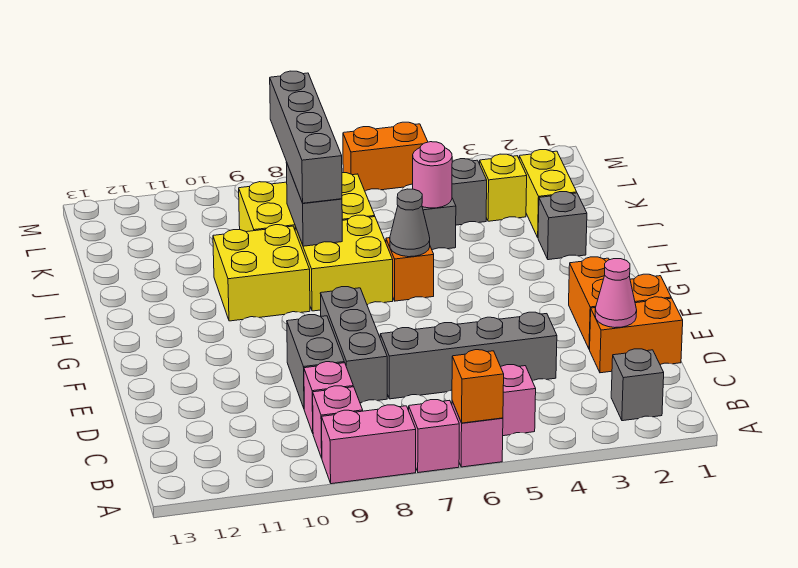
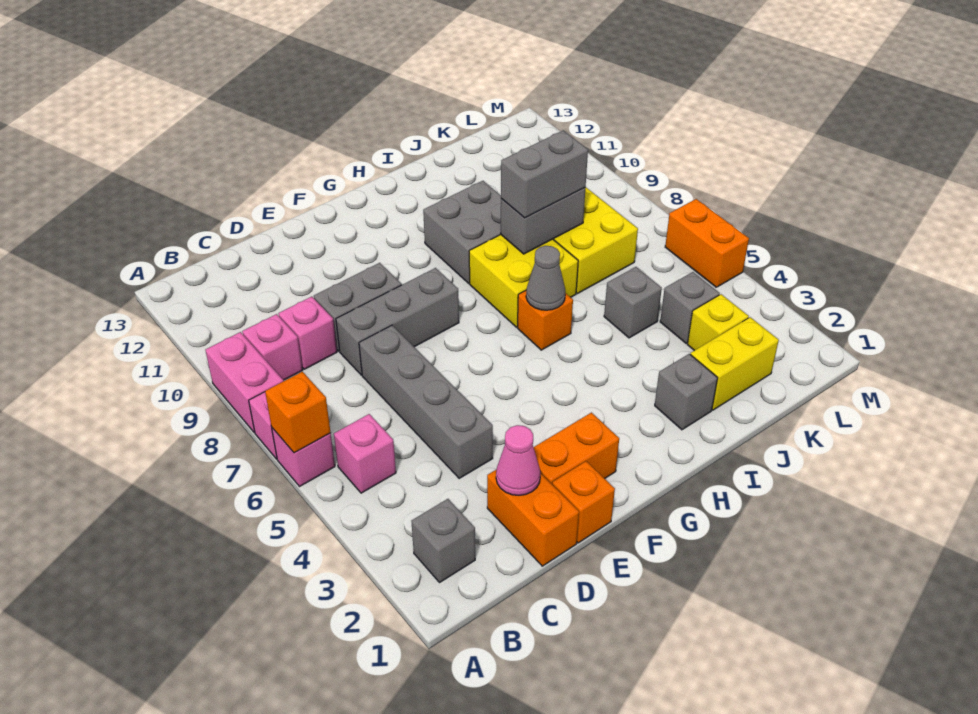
yellow 2x2 brick [213,225,310,321] -> grey 2x2 brick [423,181,501,283]
grey 1x4 brick [270,71,342,203] -> grey 1x2 brick [501,131,588,218]
pink 1x1 round brick [413,142,452,208] -> none

